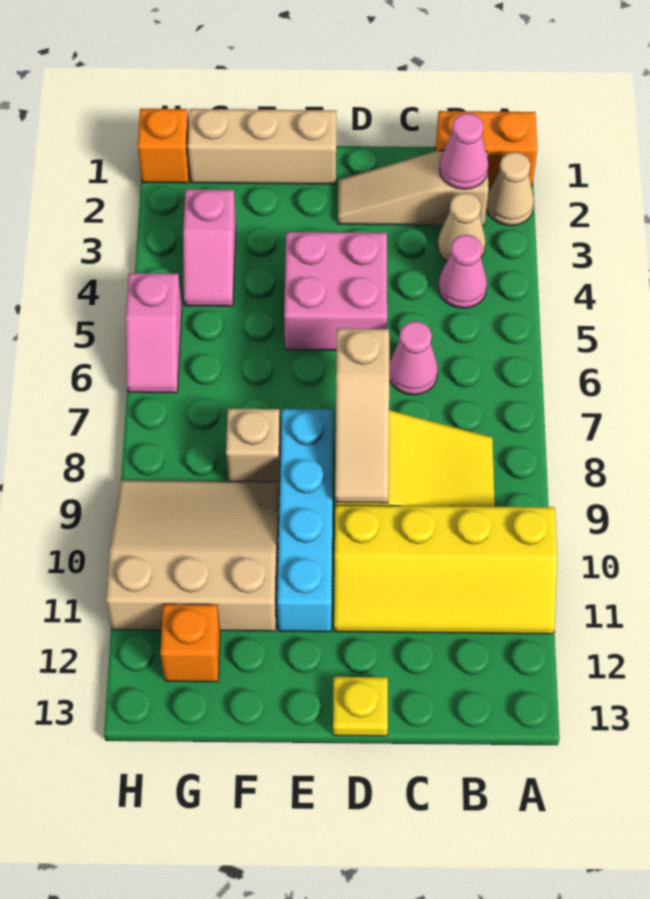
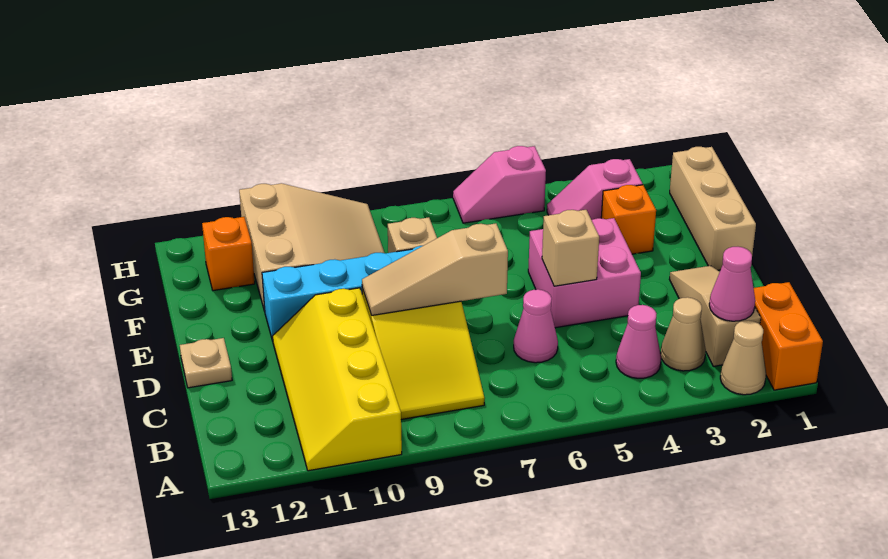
none -> tan 1x1 brick [542,210,599,286]
yellow 1x1 plate [333,677,388,736] -> tan 1x1 plate [180,338,232,388]
orange 1x1 brick [137,109,189,183] -> orange 1x1 brick moved to [601,185,656,254]

